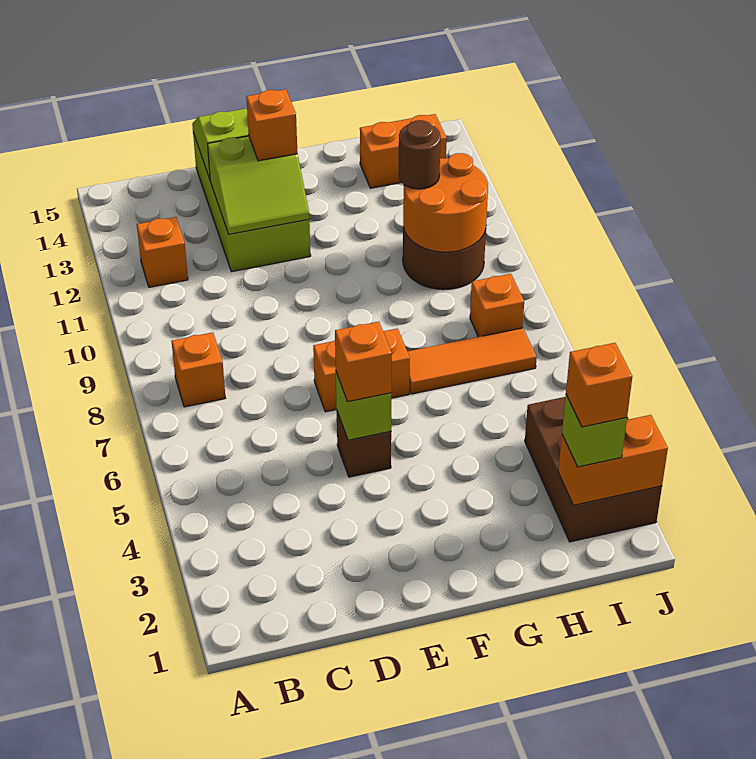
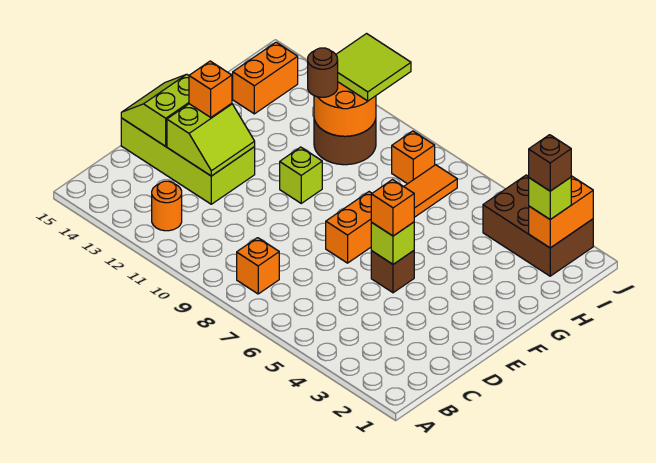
orange 1x1 brick [137,217,188,287] -> orange 1x1 round brick [152,181,182,231]
none -> lime 1x1 brick [280,147,322,203]
orange 1x1 brick [566,343,632,427] -> brown 1x1 brick [529,135,571,191]
none -> lime 2x2 tile [336,34,411,101]

